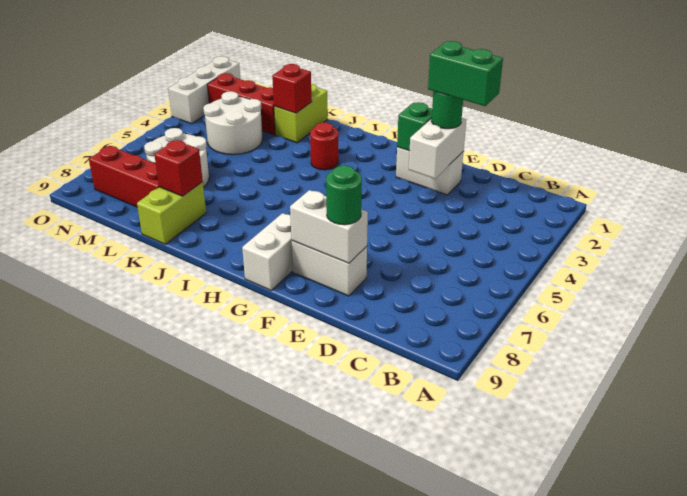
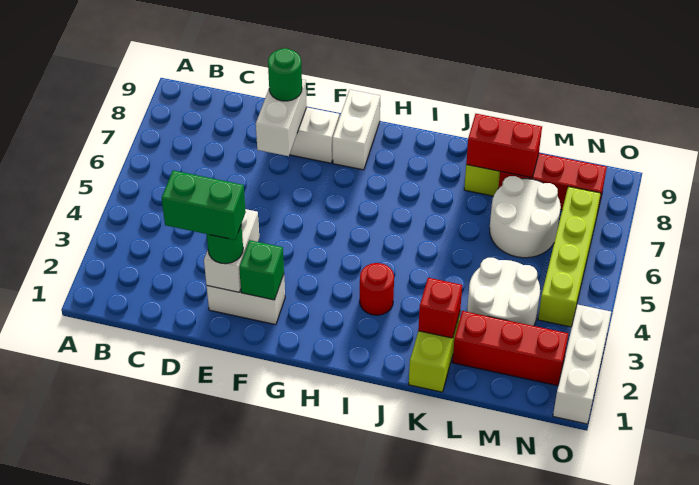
white 1x2 brick [290,190,368,263] -> white 1x2 brick turned to [256,80,307,156]
red 1x1 brick [154,140,203,196] -> red 1x2 brick [466,114,542,178]
none -> lime 1x4 brick [538,187,601,327]

